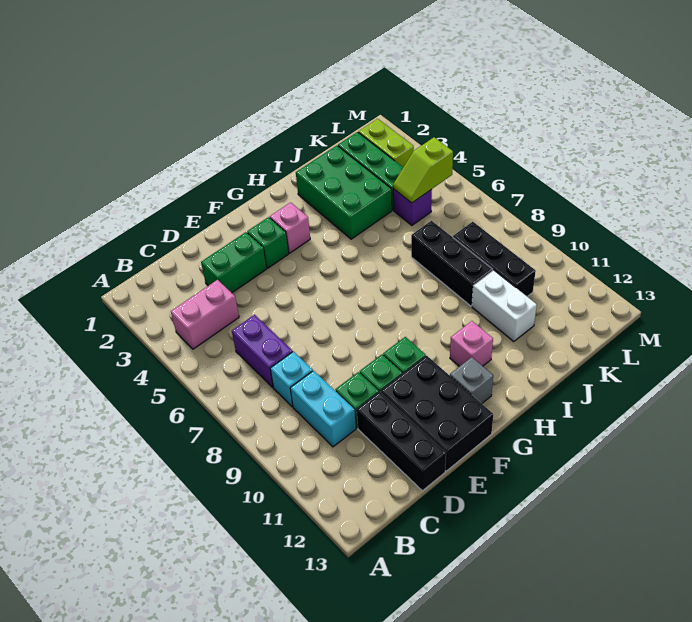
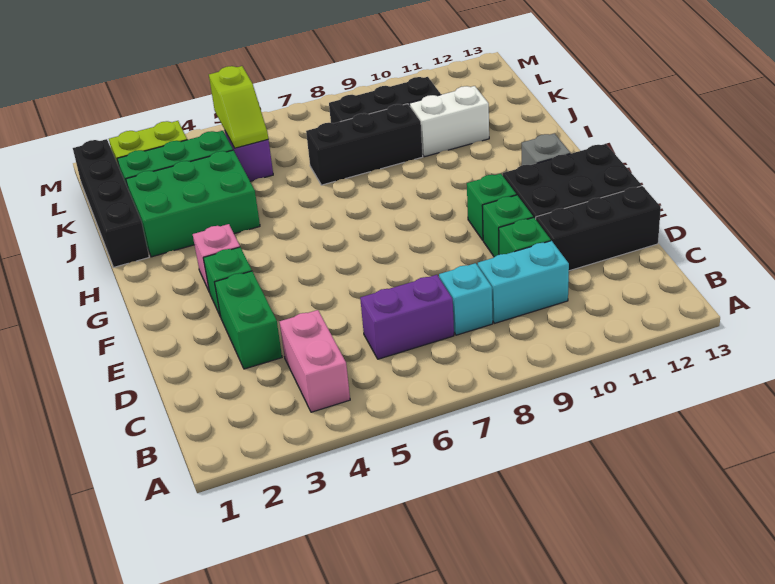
pink 1x1 brick [450,321,493,366] -> none
none -> black 1x4 brick [73,139,149,267]

